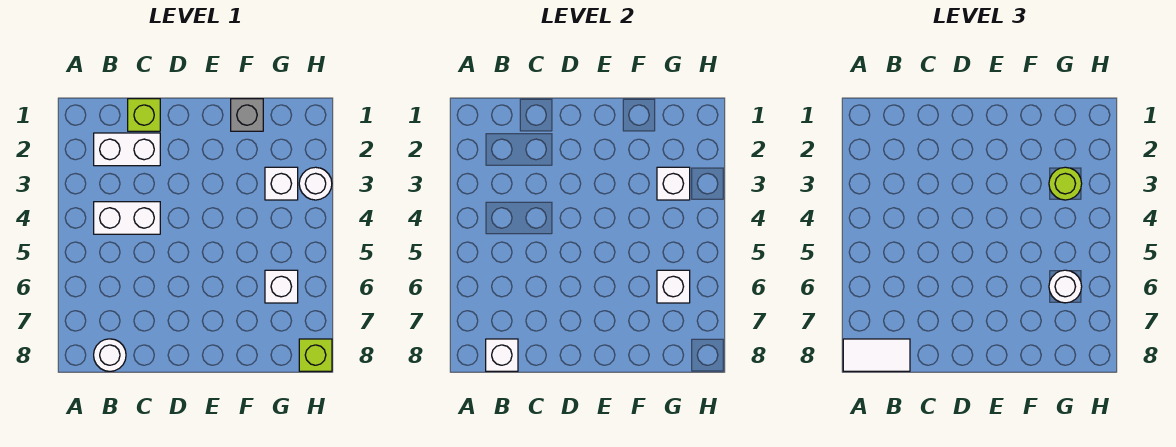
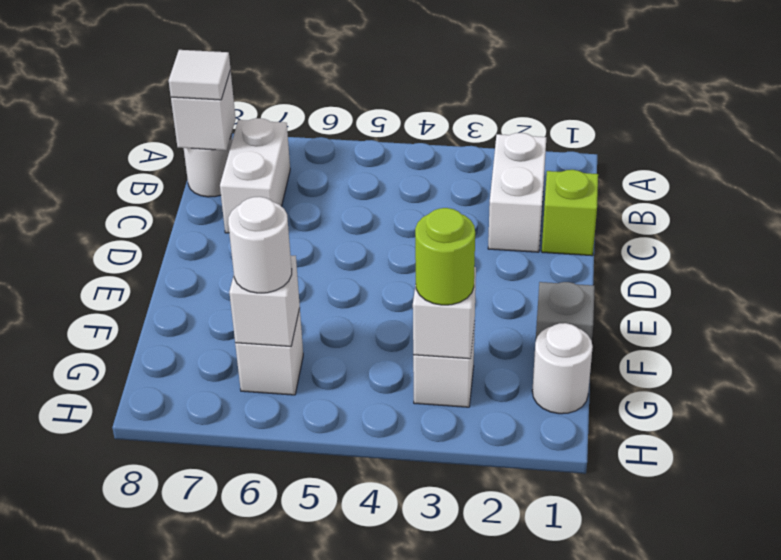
white 1x2 tile [843,339,910,371] -> white 1x1 tile [169,50,230,100]
white 1x2 brick [94,202,160,234] -> white 1x2 brick moved to [220,118,290,233]
white 1x1 round brick [299,167,332,200] -> white 1x1 round brick moved to [532,323,593,414]
lime 1x1 brick [299,339,332,371] -> none

